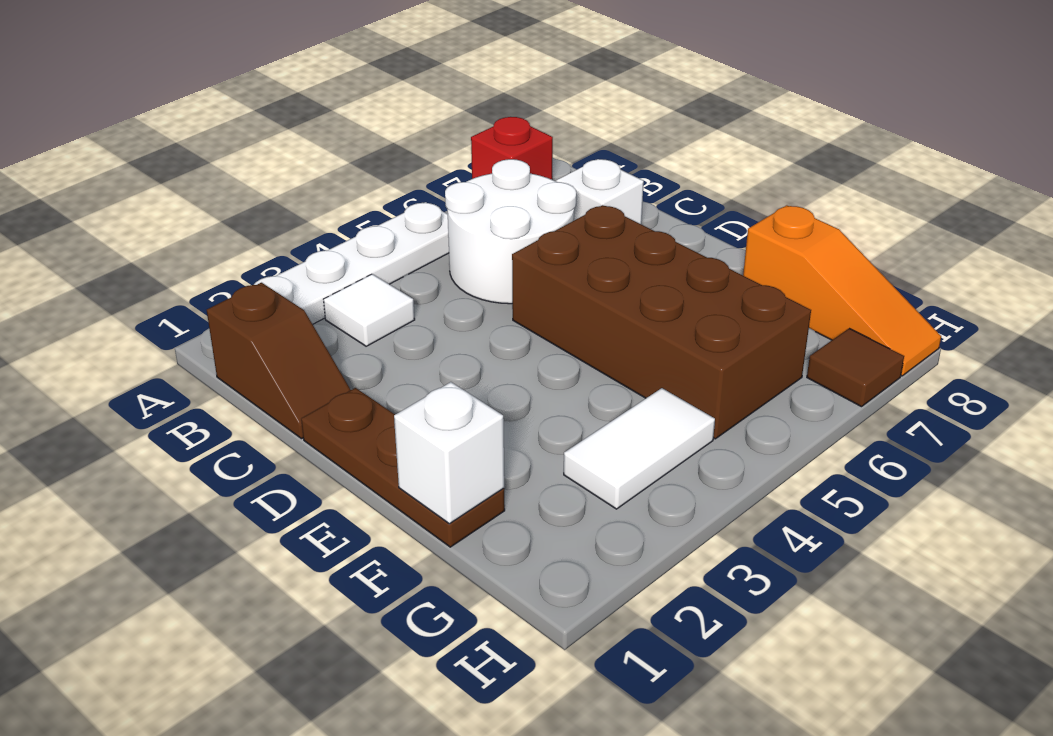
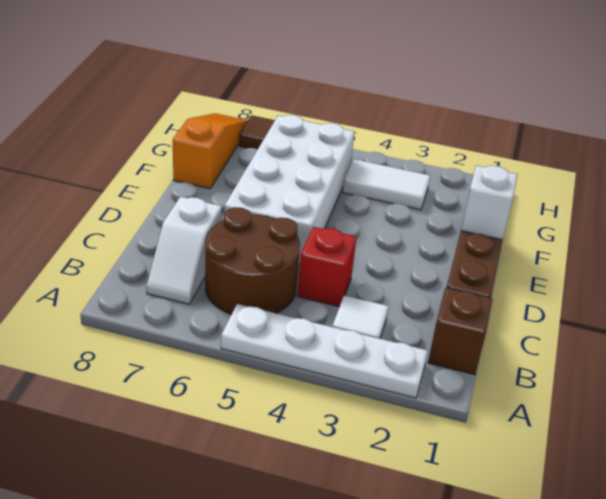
red 1x1 brick [471,117,553,180] -> red 1x1 brick moved to [297,227,356,307]
white 2x2 round brick [445,159,576,304] -> brown 2x2 round brick [205,207,300,314]
brown 2x4 brick [512,205,811,439] -> white 2x4 brick [224,115,354,265]

